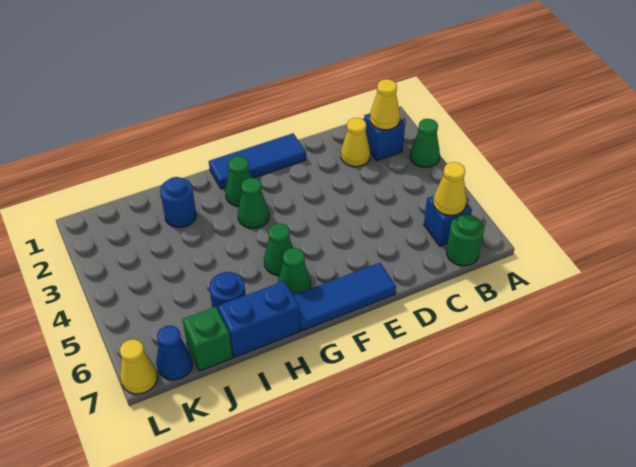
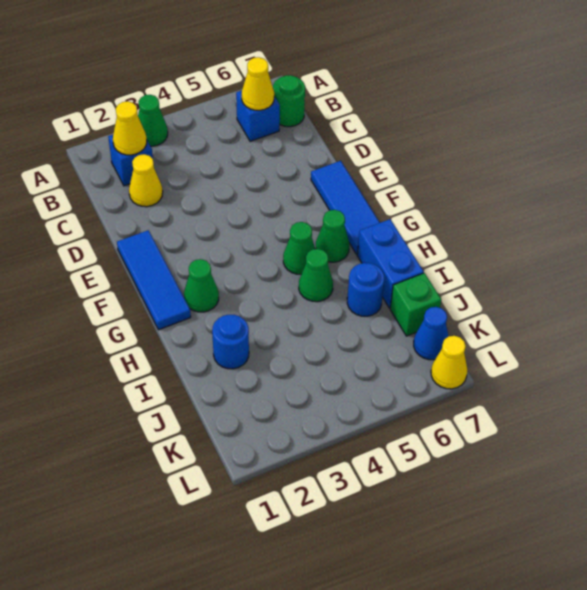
green 1x1 cone [238,178,269,228] -> green 1x1 cone moved to [299,249,333,302]

